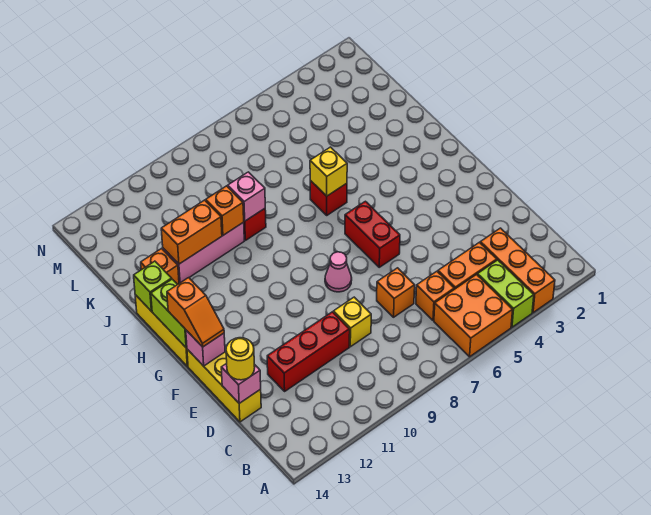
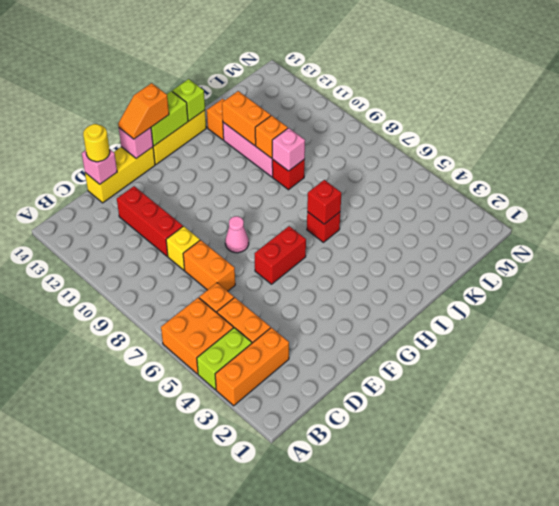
orange 1x1 brick [377,268,415,317] -> orange 1x2 brick [183,240,235,291]
yellow 1x1 brick [310,147,347,196] -> red 1x1 brick [307,180,341,224]

